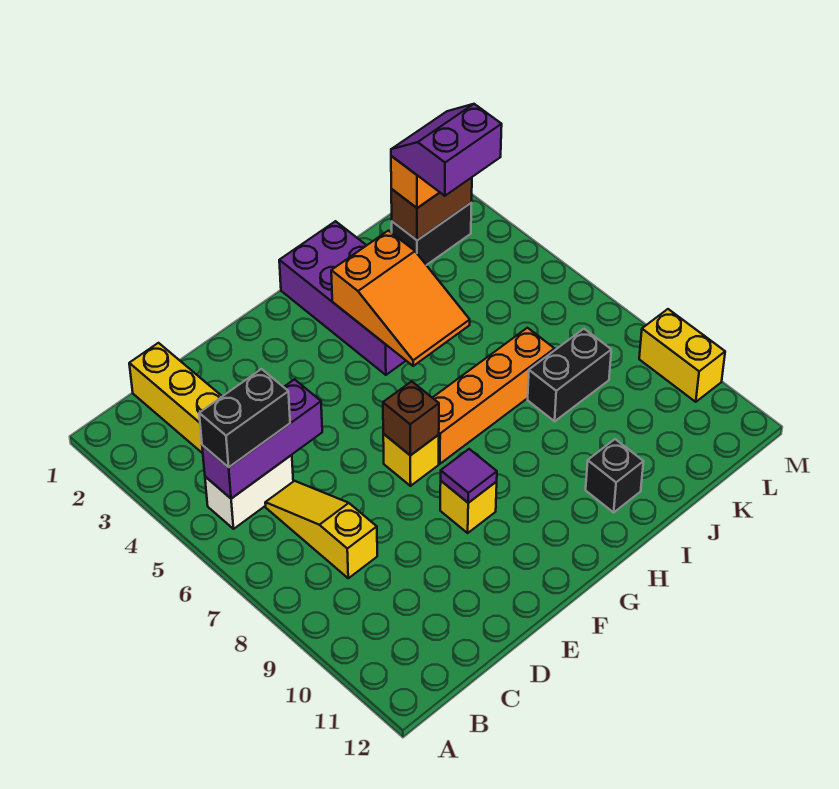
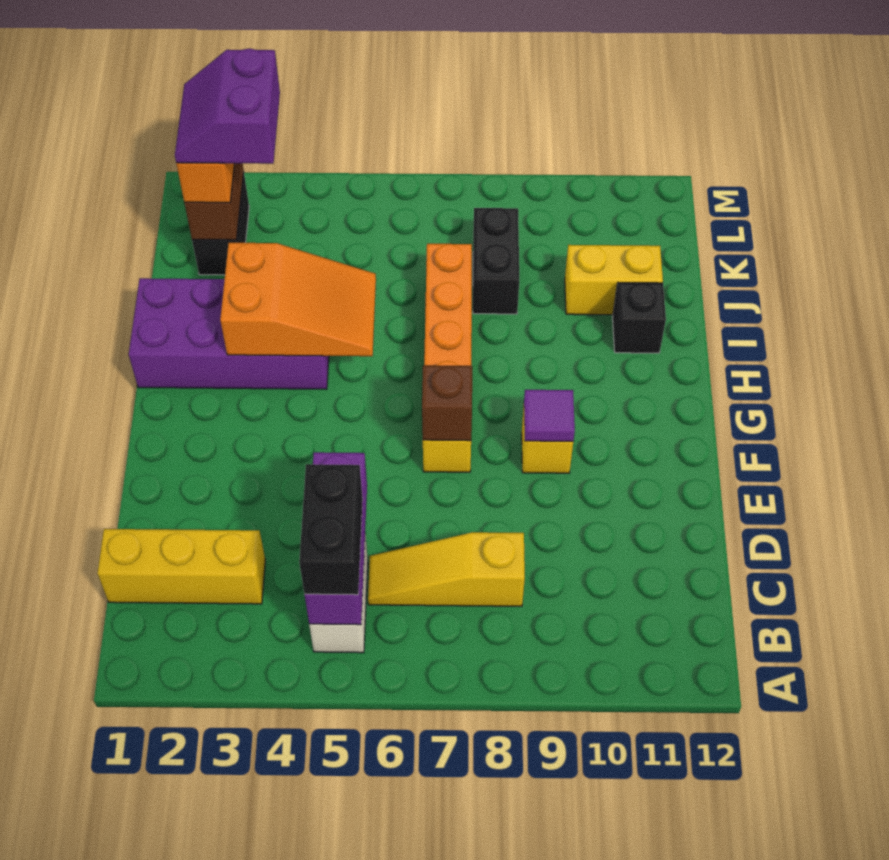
yellow 1x2 brick [639,309,725,402] -> yellow 1x2 brick moved to [565,245,663,315]

